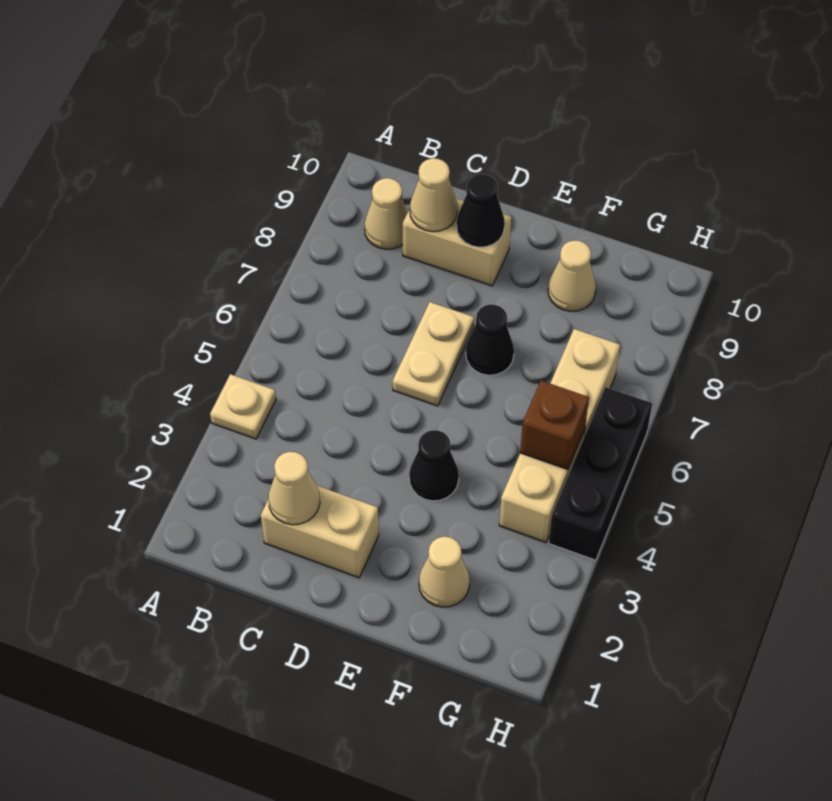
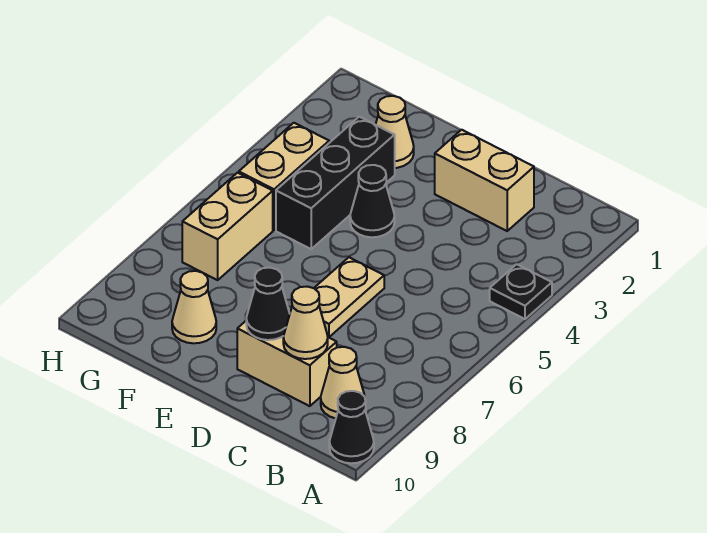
tan 1x1 plate [210,374,276,439] -> black 1x1 plate [490,264,552,319]
tan 1x1 cone [268,452,320,525] -> none
black 1x1 cone [466,304,514,375] -> black 1x1 cone moved to [329,391,374,463]
brown 1x1 brick [520,381,589,470] -> none
black 1x3 brick [549,387,652,560] -> black 1x3 brick moved to [276,117,395,249]

